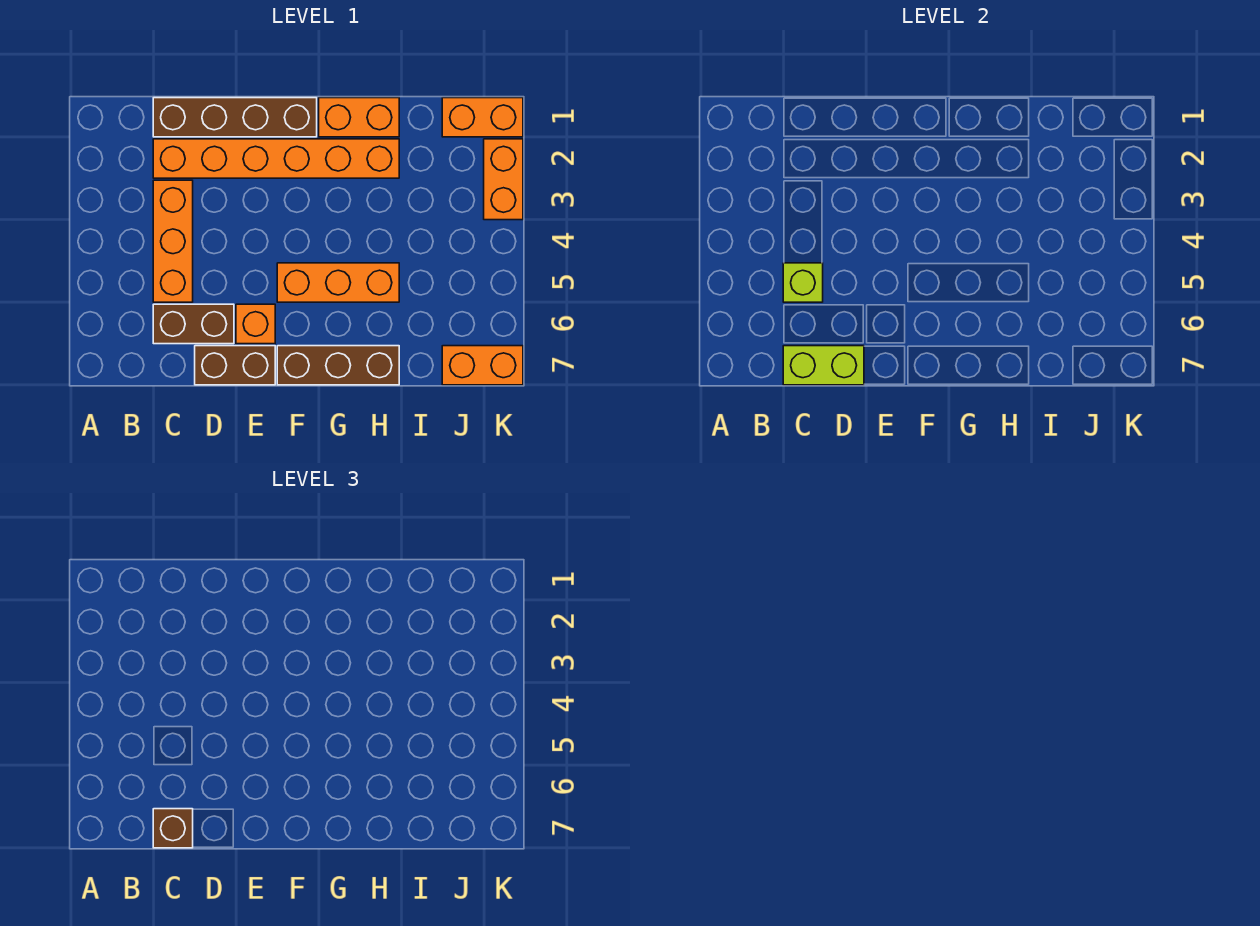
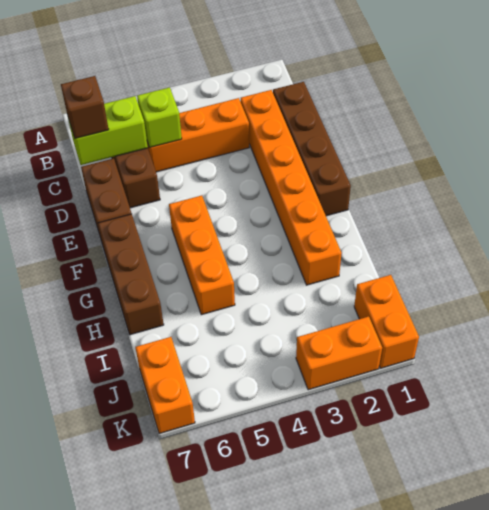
lime 1x2 brick [783,346,864,385] -> lime 1x2 brick turned to [68,96,148,165]
orange 1x1 brick [236,304,275,344] -> none
orange 1x2 brick [319,98,399,137] -> none

